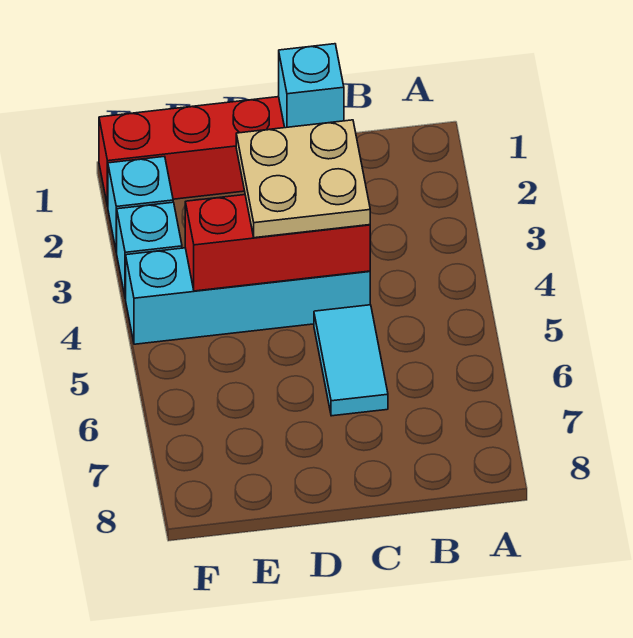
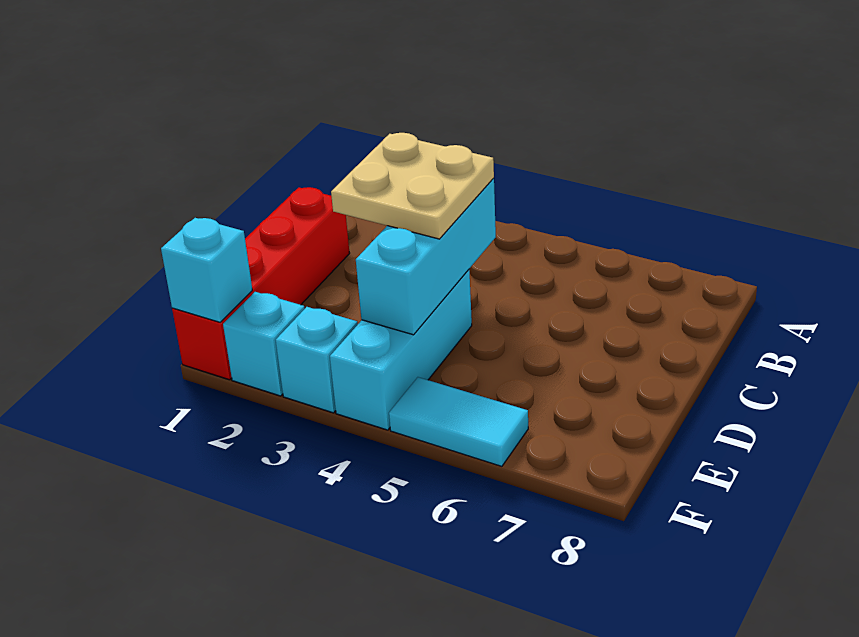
cyan 1x1 brick [279,44,344,128] -> cyan 1x1 brick moved to [161,218,252,322]
cyan 1x4 brick [126,248,370,344] -> cyan 1x3 brick [330,270,472,430]
red 1x3 brick [185,195,370,291] -> cyan 1x3 brick [356,178,496,335]
cyan 1x2 tile [314,305,388,416] -> cyan 1x2 tile moved to [389,377,528,466]

